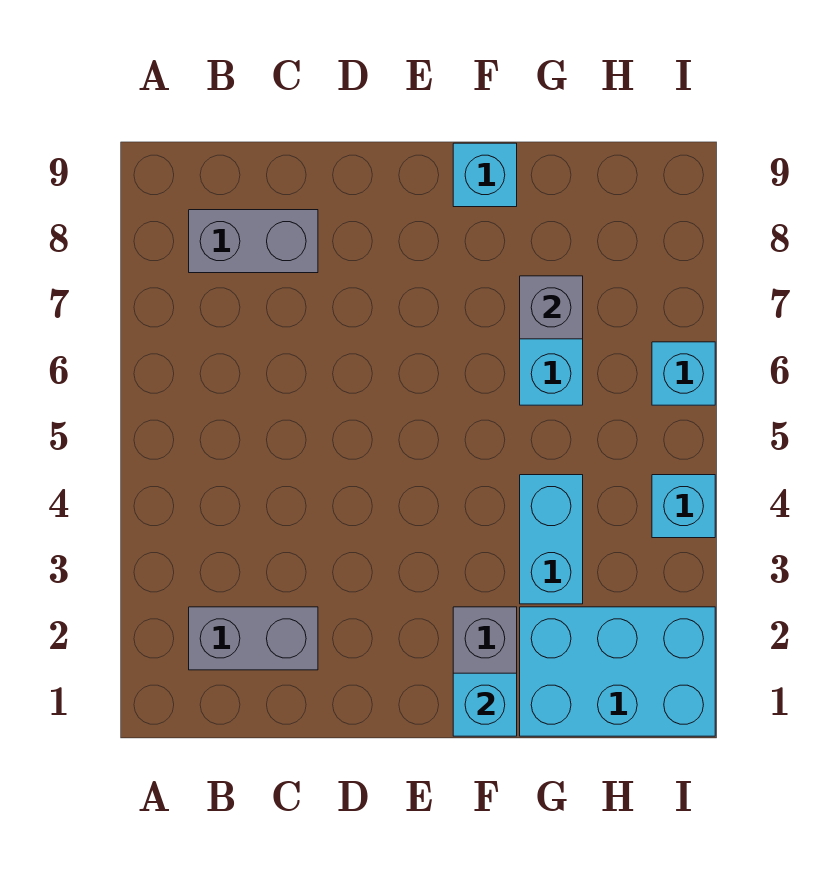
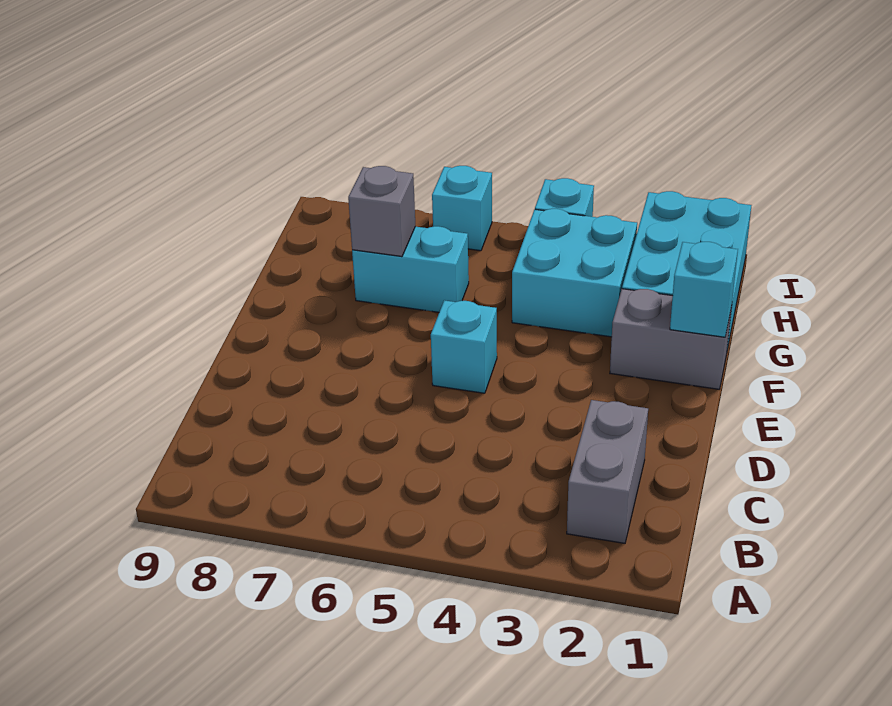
grey 1x2 brick [189,210,318,273] -> none
cyan 1x1 brick [453,143,517,207] -> cyan 1x1 brick moved to [431,300,497,393]
cyan 1x2 brick [520,475,583,604] -> cyan 2x2 brick [512,209,637,337]

